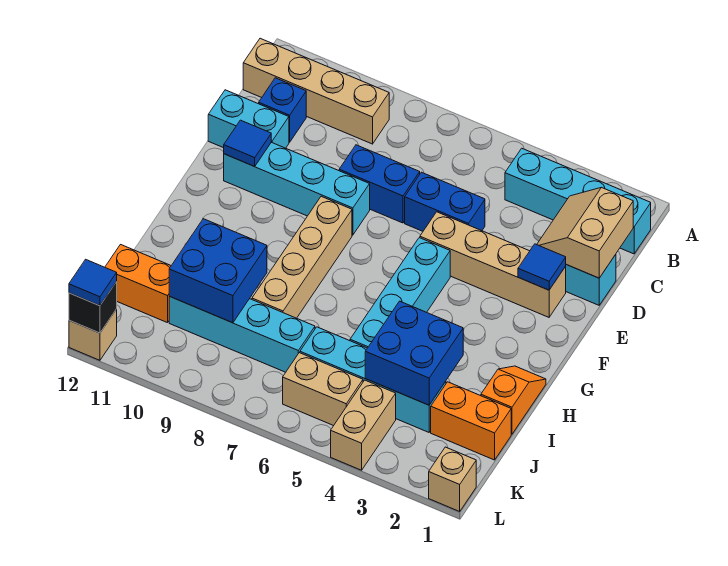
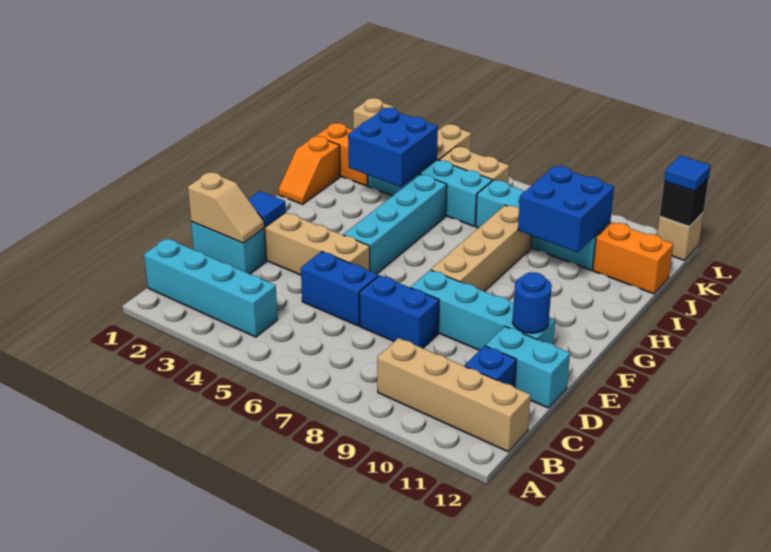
tan 2x2 slope [537,188,633,278] -> tan 1x2 slope [188,172,264,243]
blue 1x1 tile [224,120,271,166] -> blue 1x1 round brick [513,272,552,333]

